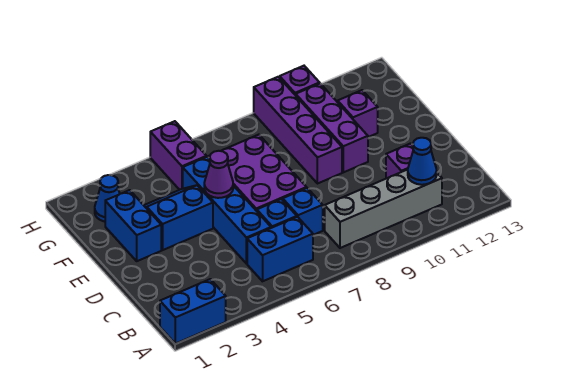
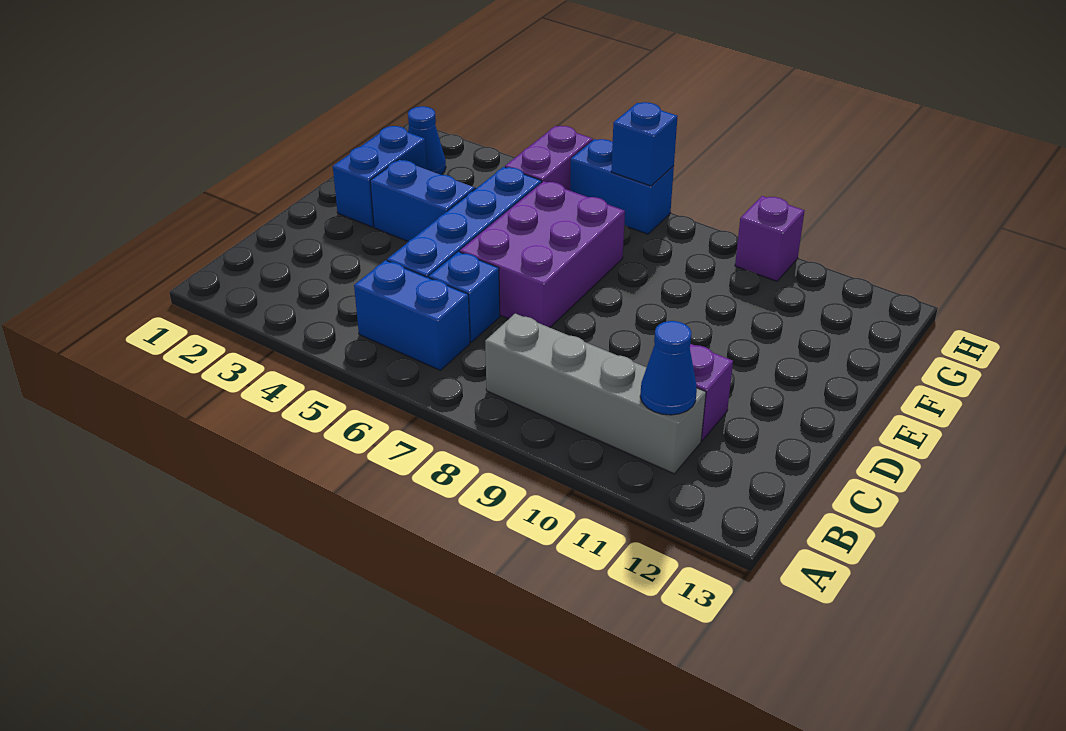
blue 1x2 brick [160,279,226,344] -> blue 1x2 brick moved to [570,139,674,234]
blue 1x1 brick [283,188,323,235] -> blue 1x1 brick moved to [611,102,677,186]
purple 1x1 cone [204,151,233,198] -> none
purple 1x4 brick [254,77,342,184] -> none
purple 1x3 brick [296,84,368,172] -> none
purple 1x1 brick [338,90,378,137] -> none

